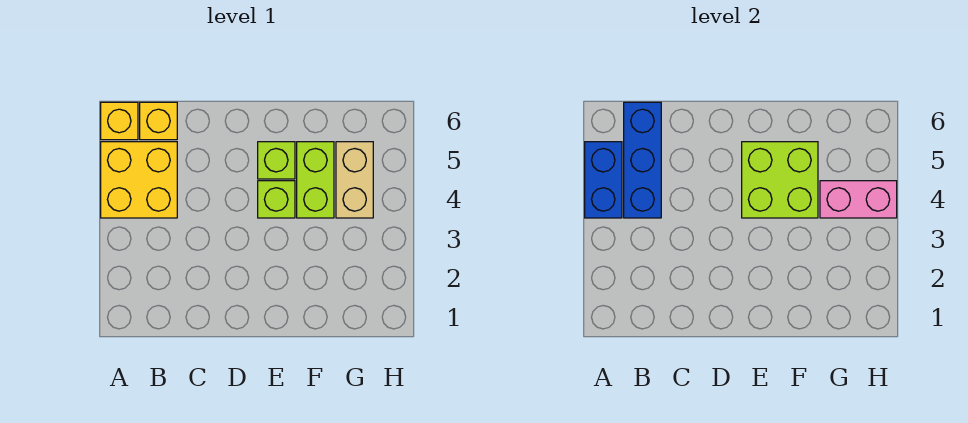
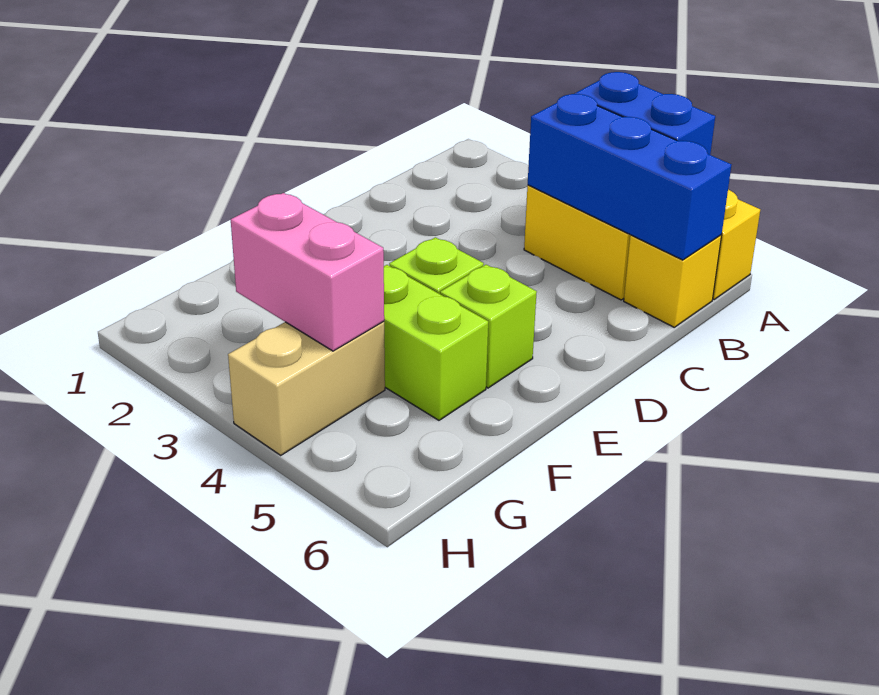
lime 2x2 brick [742,142,818,218] -> none
tan 1x2 brick [336,142,373,218] -> tan 1x2 brick turned to [228,321,385,455]
pink 1x2 brick [820,181,897,218] -> pink 1x2 brick turned to [231,193,384,351]

